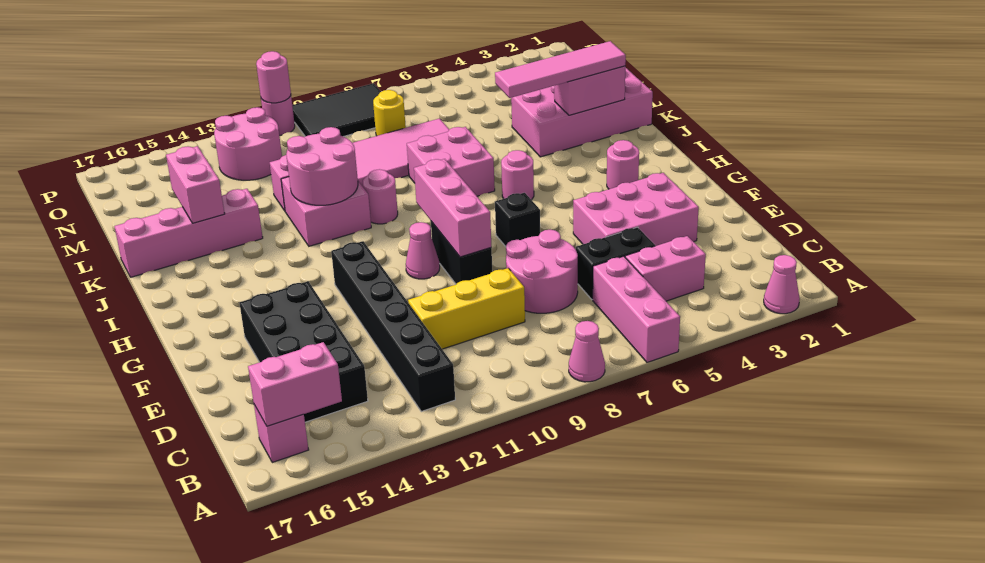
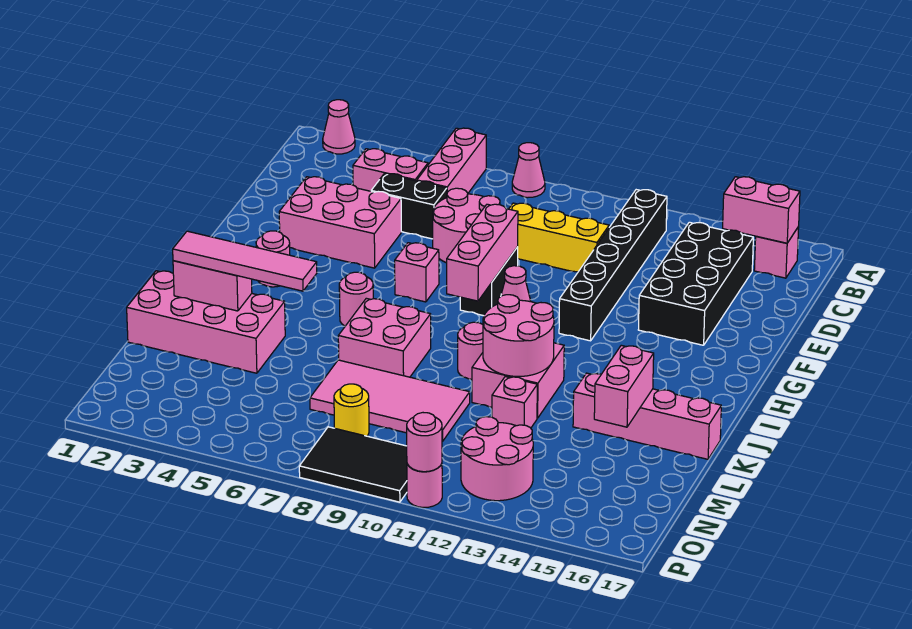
black 1x1 brick [495,193,540,247] -> pink 1x1 brick [395,243,439,302]

